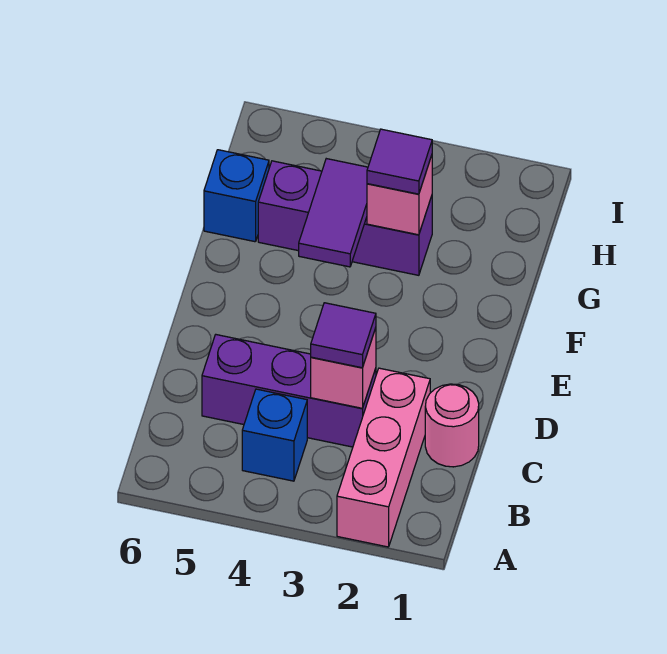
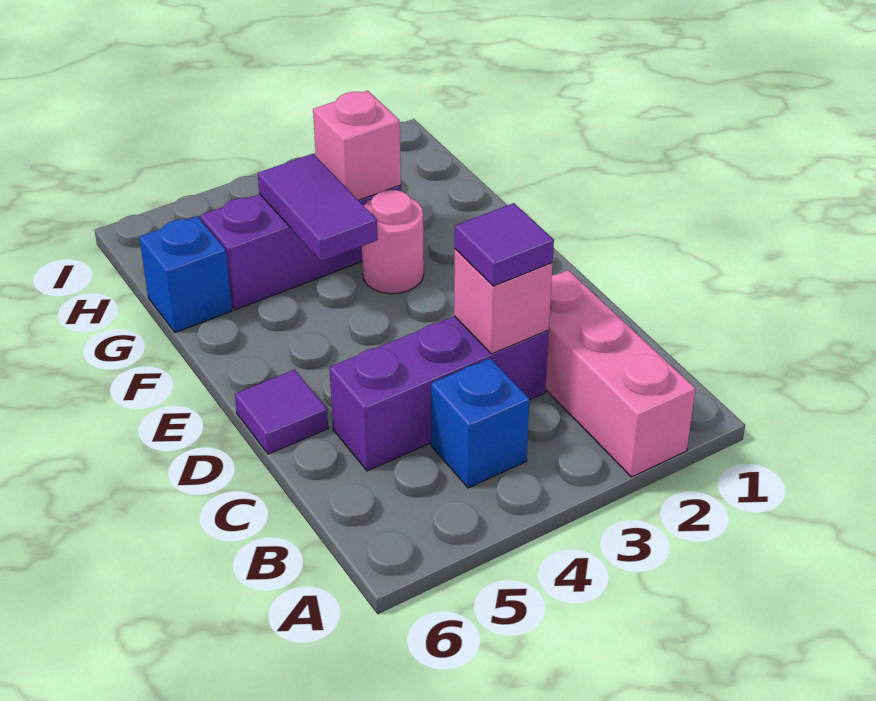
pink 1x1 round brick [425,384,479,467] -> pink 1x1 round brick moved to [362,190,424,294]
purple 1x1 tile [367,129,432,194] -> purple 1x1 tile moved to [235,370,328,454]

